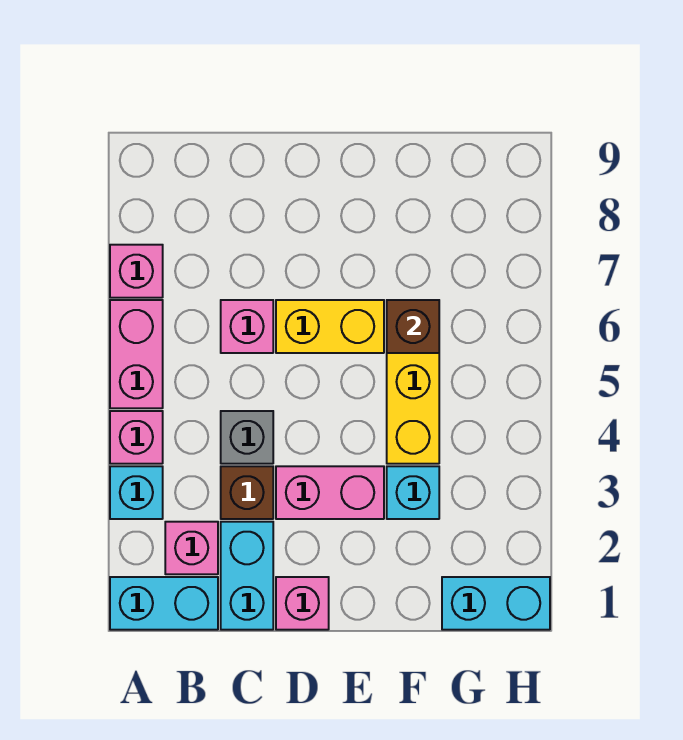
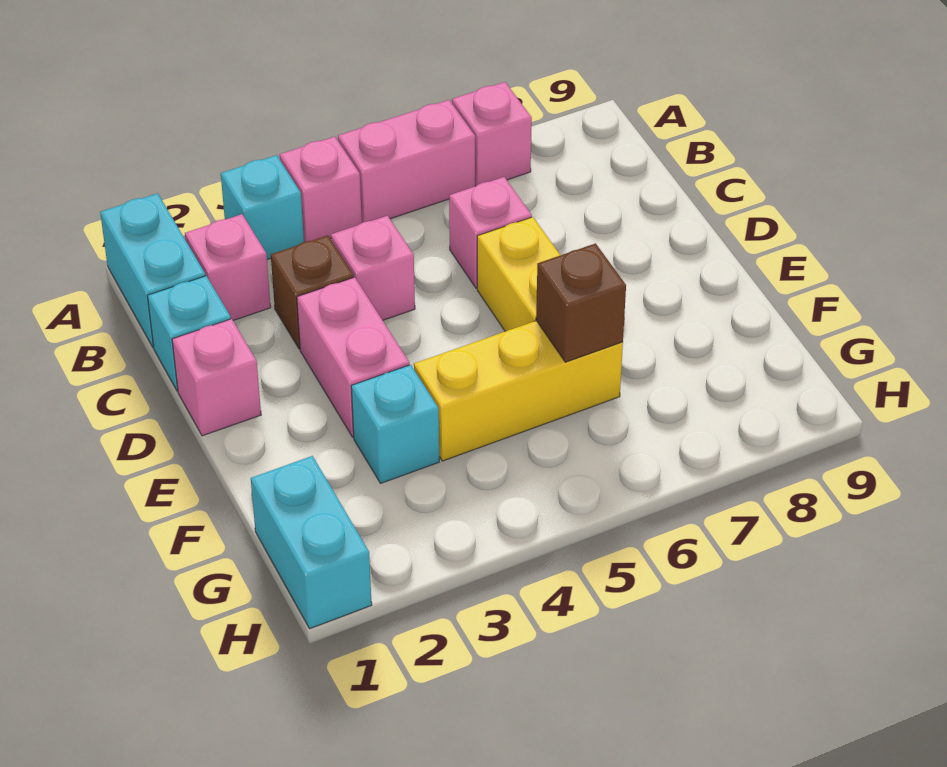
cyan 1x2 brick [221,522,273,630] -> cyan 1x1 brick [147,276,231,391]
grey 1x1 brick [221,411,273,464] -> pink 1x1 brick [331,216,415,320]

